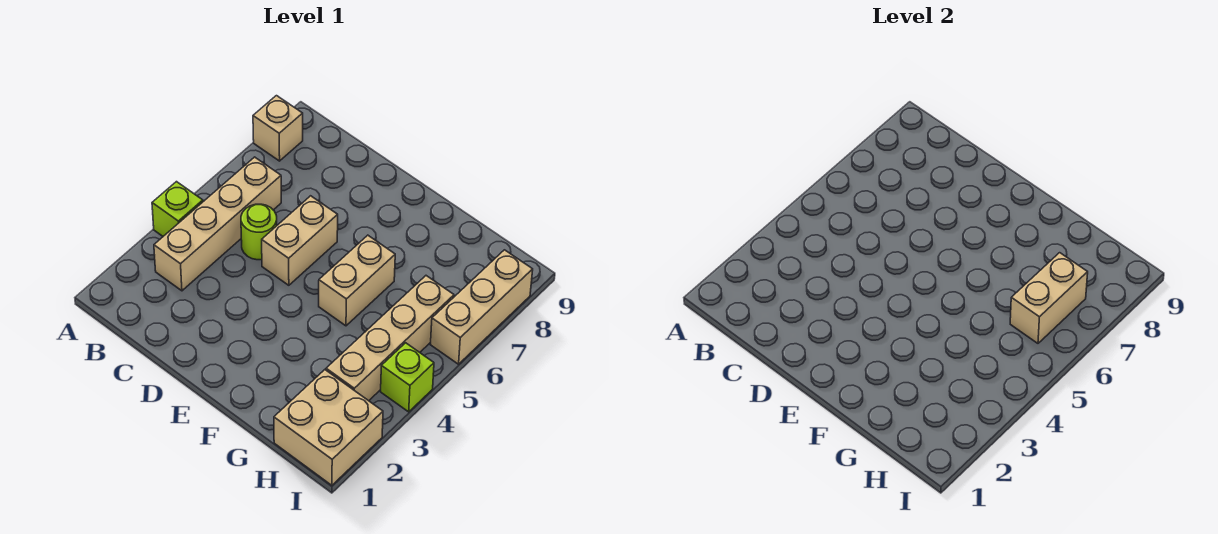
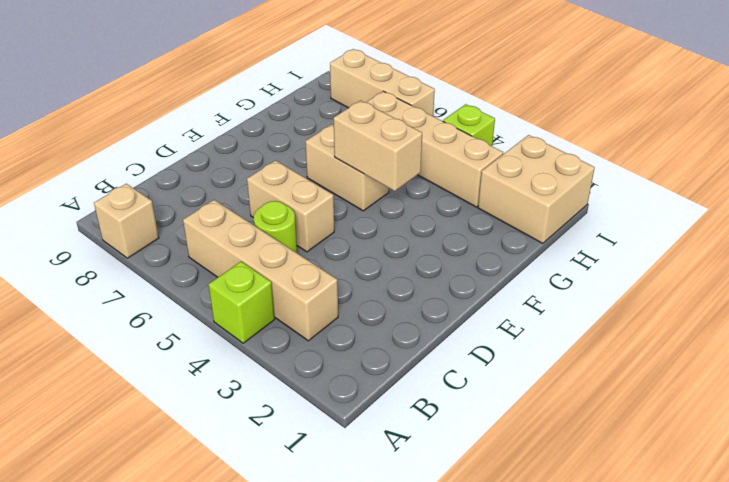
tan 1x2 brick [1010,253,1088,343] -> tan 1x2 brick moved to [334,101,422,191]

